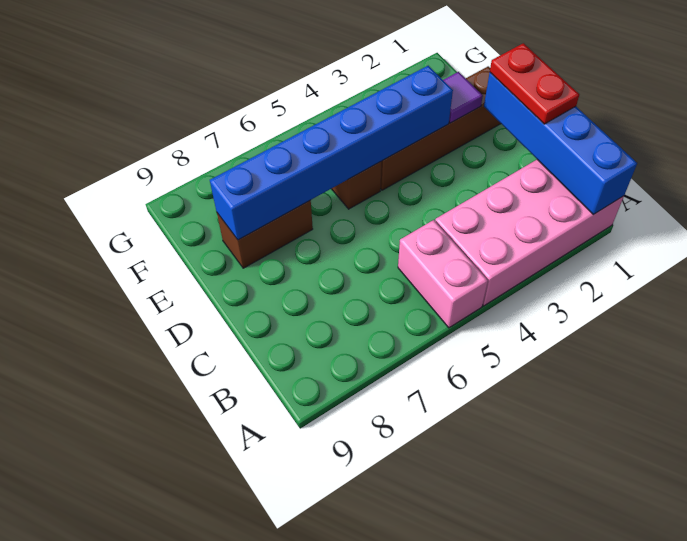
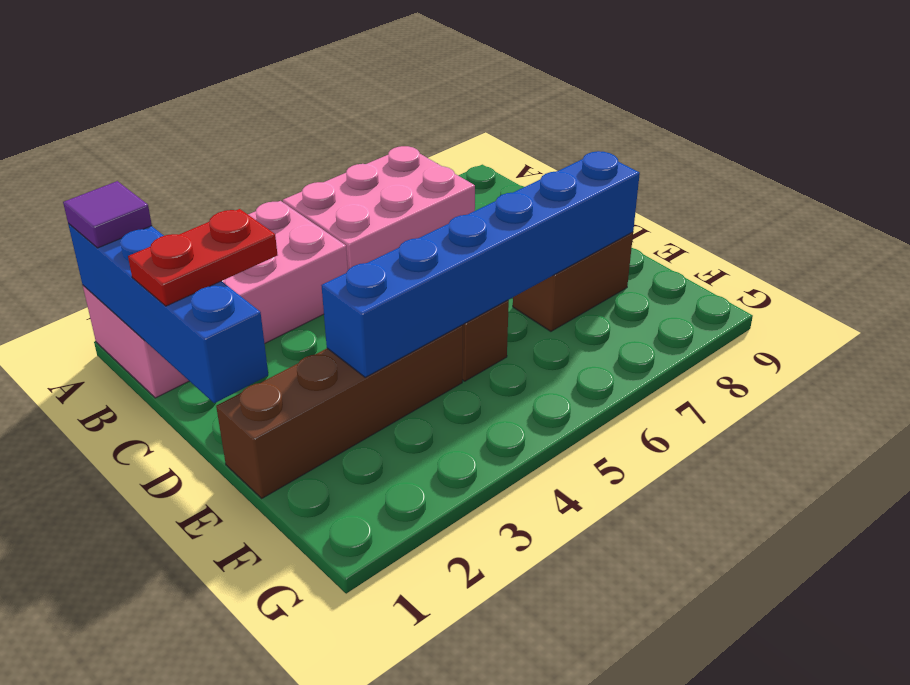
pink 1x2 brick [398,220,488,328] -> pink 2x3 brick [283,146,475,270]
red 1x2 plate [490,43,579,124] -> red 1x2 plate turned to [128,209,277,306]
purple 1x1 tile [443,72,483,123] -> purple 1x1 tile moved to [63,181,152,248]

